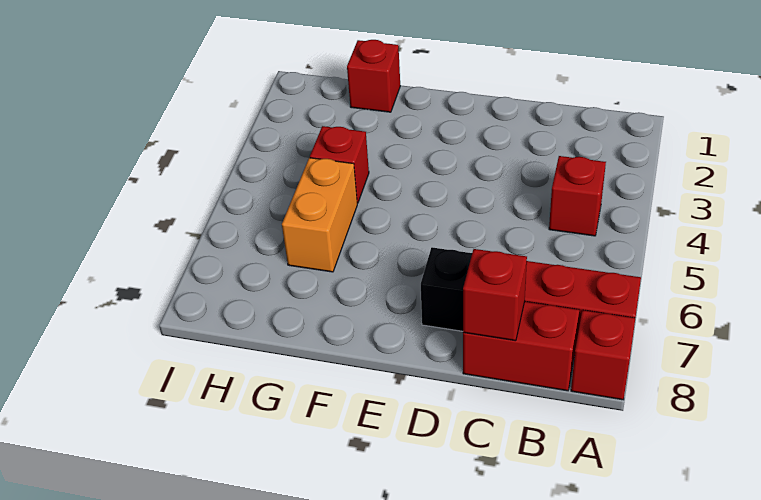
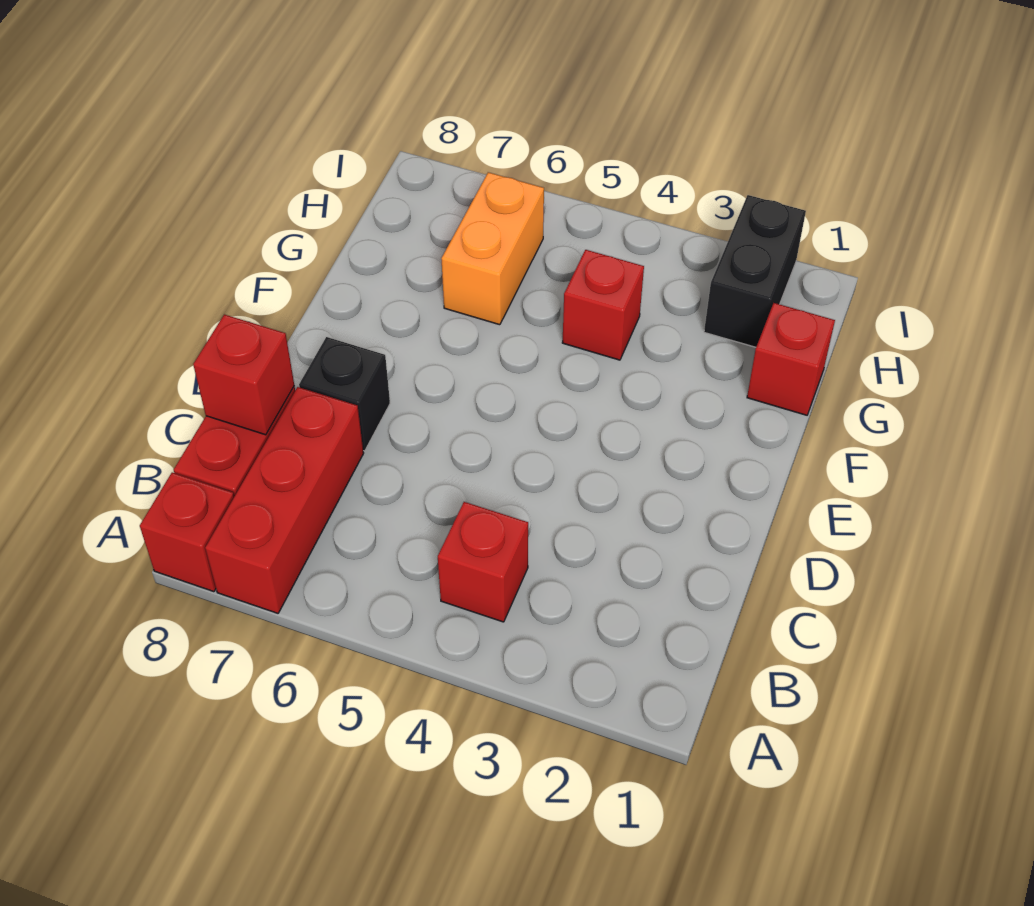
orange 1x2 brick [282,158,357,272] -> orange 1x2 brick turned to [441,172,544,325]
none -> black 1x2 brick [704,195,806,347]

